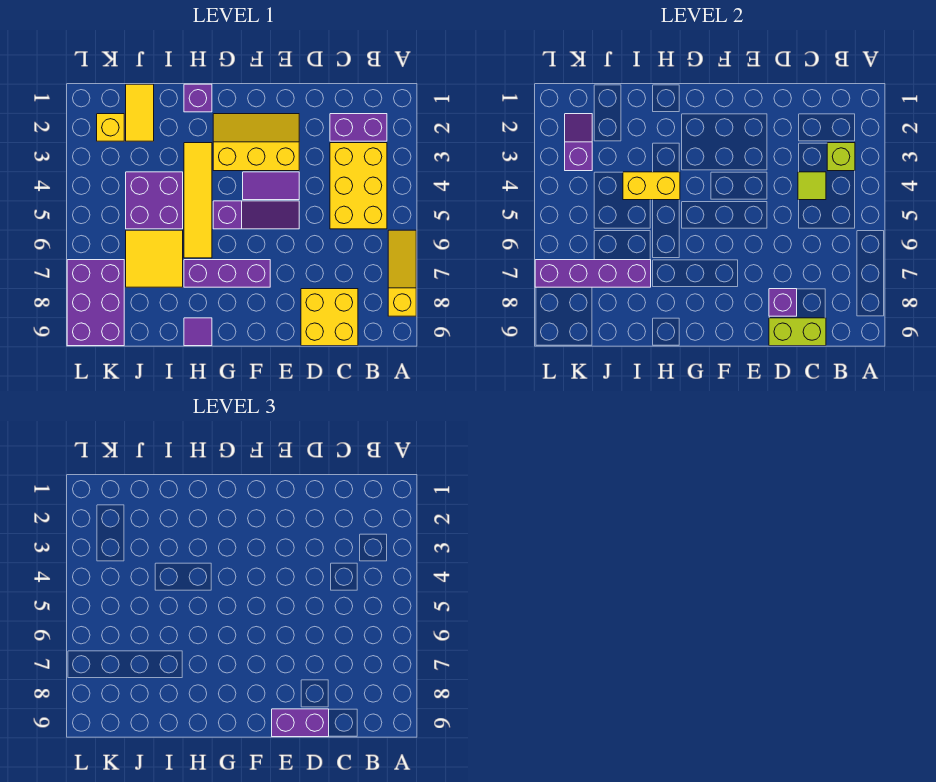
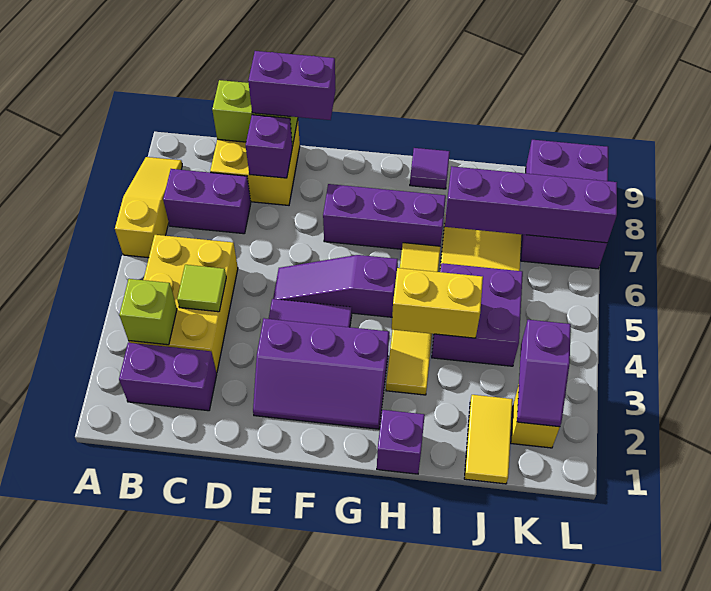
yellow 1x3 slope [388,230,416,316] -> yellow 1x3 slope turned to [115,157,182,258]
none -> purple 1x2 brick [163,169,251,234]
yellow 2x3 slope [213,114,299,171] -> purple 2x3 slope [253,318,389,429]

